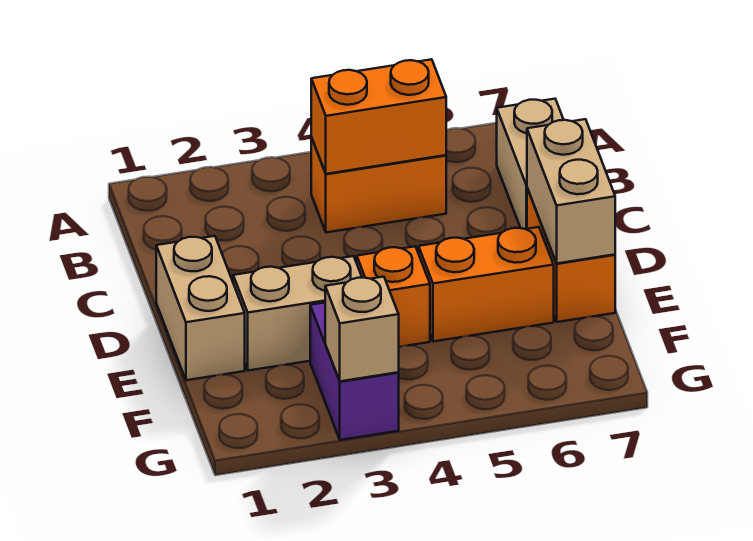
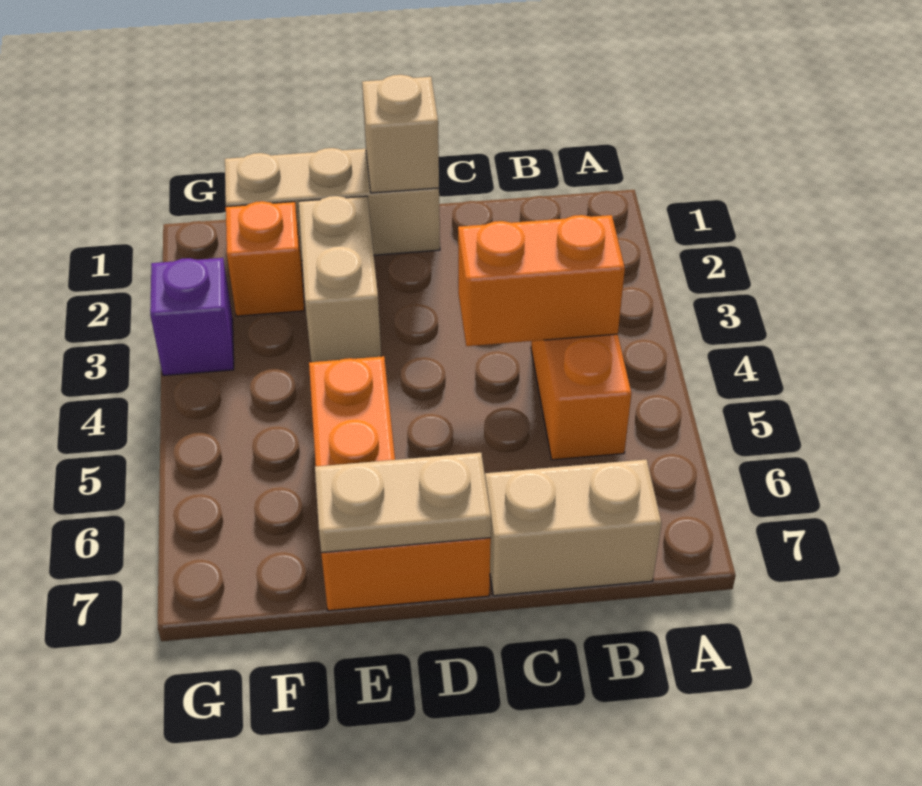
orange 1x2 brick [311,59,446,174] -> orange 1x2 brick turned to [458,215,625,346]
tan 1x2 brick [156,236,245,380] -> tan 1x3 brick [225,148,440,261]
tan 1x2 brick [527,119,615,263] -> tan 1x2 plate [315,453,491,553]
orange 1x1 brick [357,247,430,347] -> orange 1x1 brick moved to [226,201,304,316]
purple 1x2 brick [310,303,399,440] -> purple 1x1 brick [150,258,234,376]
tan 1x1 brick [325,277,399,381] -> tan 1x1 brick moved to [362,75,439,193]

